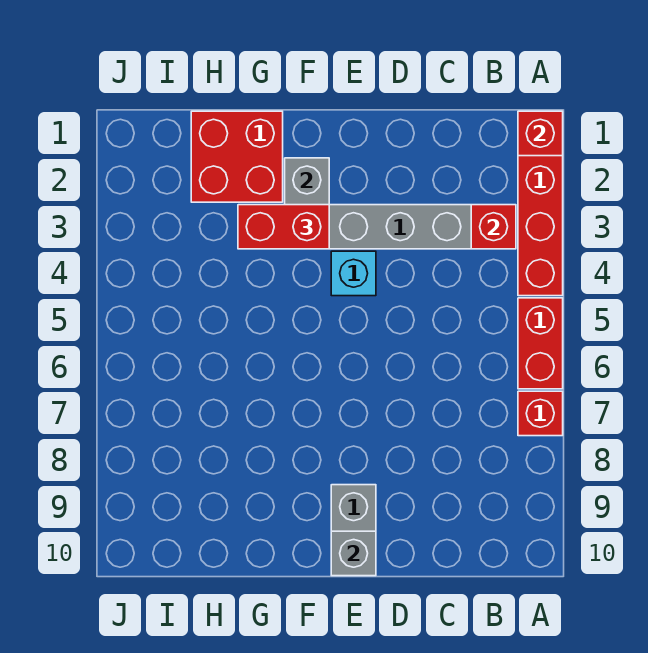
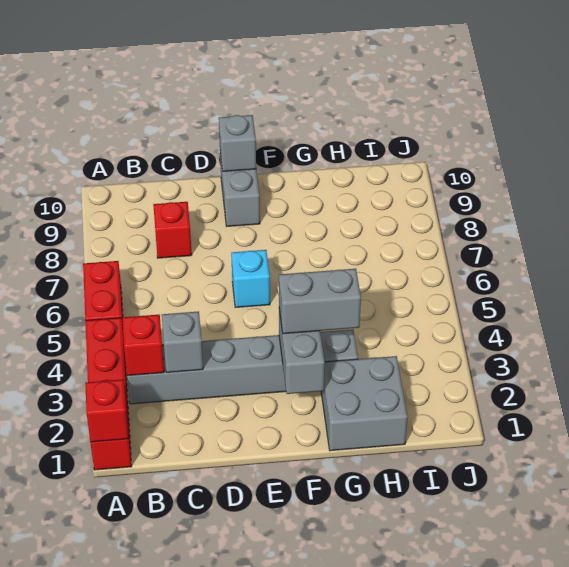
red 1x1 brick [518,391,563,436] -> red 1x1 brick moved to [153,202,192,258]
none -> grey 1x1 brick [162,311,203,372]
cyan 1x1 brick [331,251,376,296] -> cyan 1x1 brick moved to [231,250,270,307]
red 1x2 brick [238,205,329,249] -> grey 1x2 brick [279,269,361,334]
red 2x2 brick [191,111,283,202] -> grey 2x2 brick [321,356,408,451]

